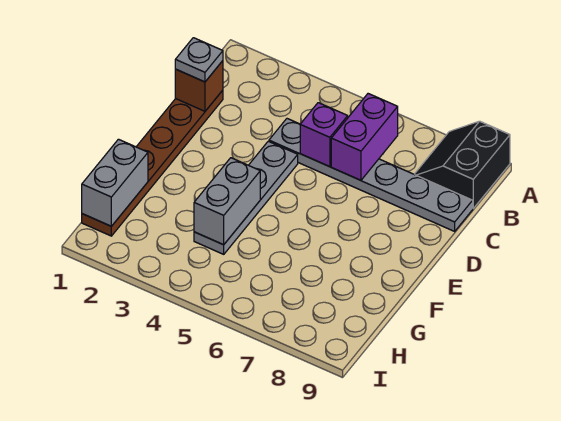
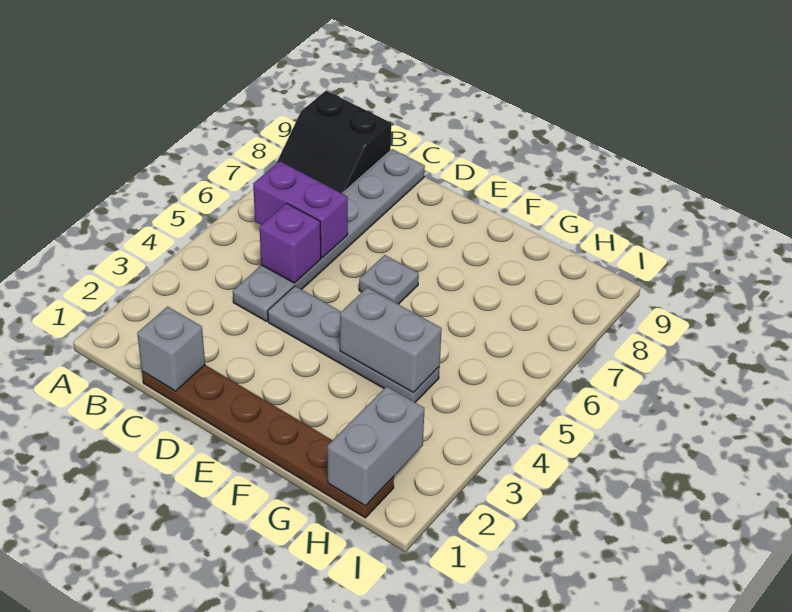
brown 1x1 brick [175,61,223,111] -> grey 1x1 brick [137,307,205,391]
grey 1x1 plate [175,38,223,82] -> grey 1x1 plate moved to [359,255,419,304]
grey 1x2 brick [82,139,148,226] -> grey 1x2 brick turned to [327,387,425,506]

